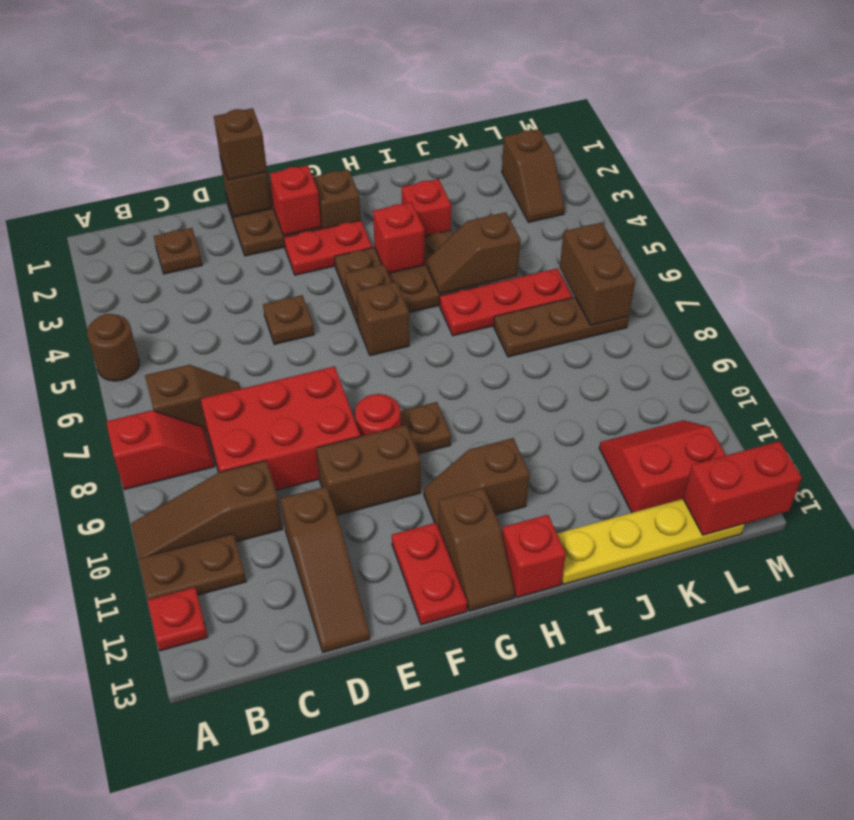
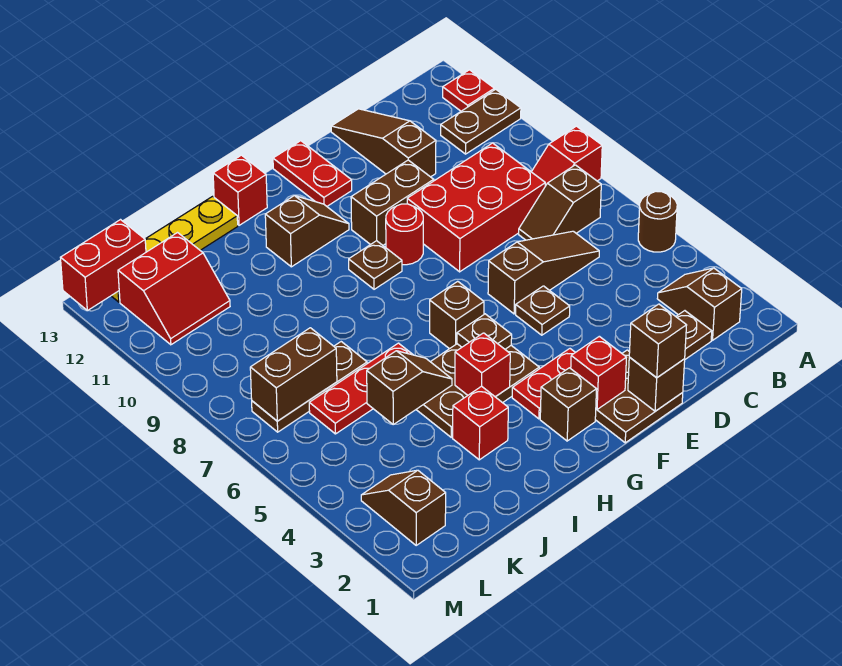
brown 1x3 slope [131,461,282,558] -> brown 1x3 slope moved to [488,231,599,314]
brown 1x2 slope [438,488,515,611] -> brown 1x2 slope moved to [657,268,742,340]
brown 1x2 brick [560,223,635,325] -> brown 1x2 brick turned to [250,328,337,421]

